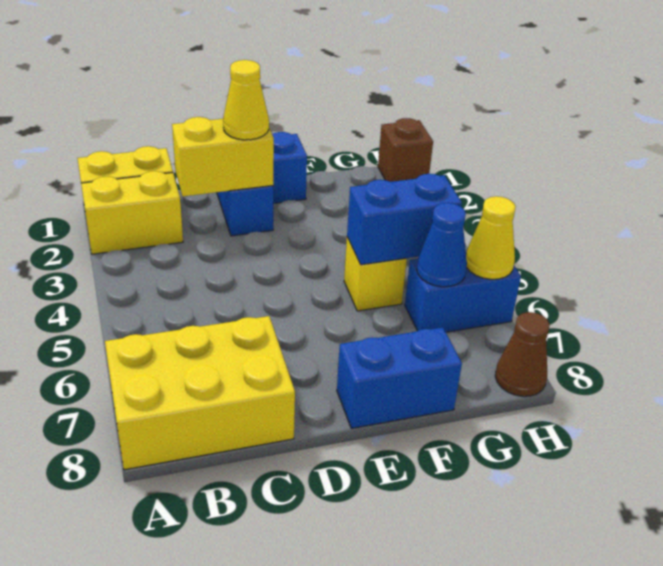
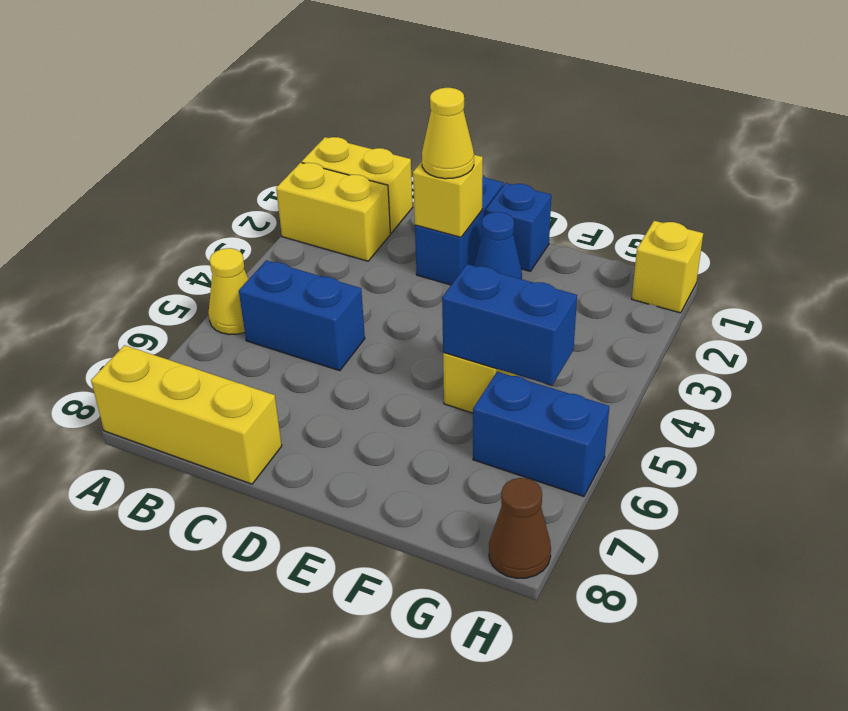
yellow 2x3 brick [105,316,295,470] -> yellow 1x3 brick [91,345,282,484]
yellow 1x2 brick [172,117,274,197] -> yellow 1x1 brick [413,155,483,237]
blue 1x2 brick [337,327,462,428] -> blue 1x2 brick moved to [239,260,365,371]
blue 1x1 cone [417,203,467,287] -> blue 1x1 cone moved to [474,212,522,279]
brown 1x1 brick [378,118,433,182] -> yellow 1x1 brick [632,221,703,313]
yellow 1x1 cone [466,196,516,279] -> yellow 1x1 cone moved to [208,248,249,335]

